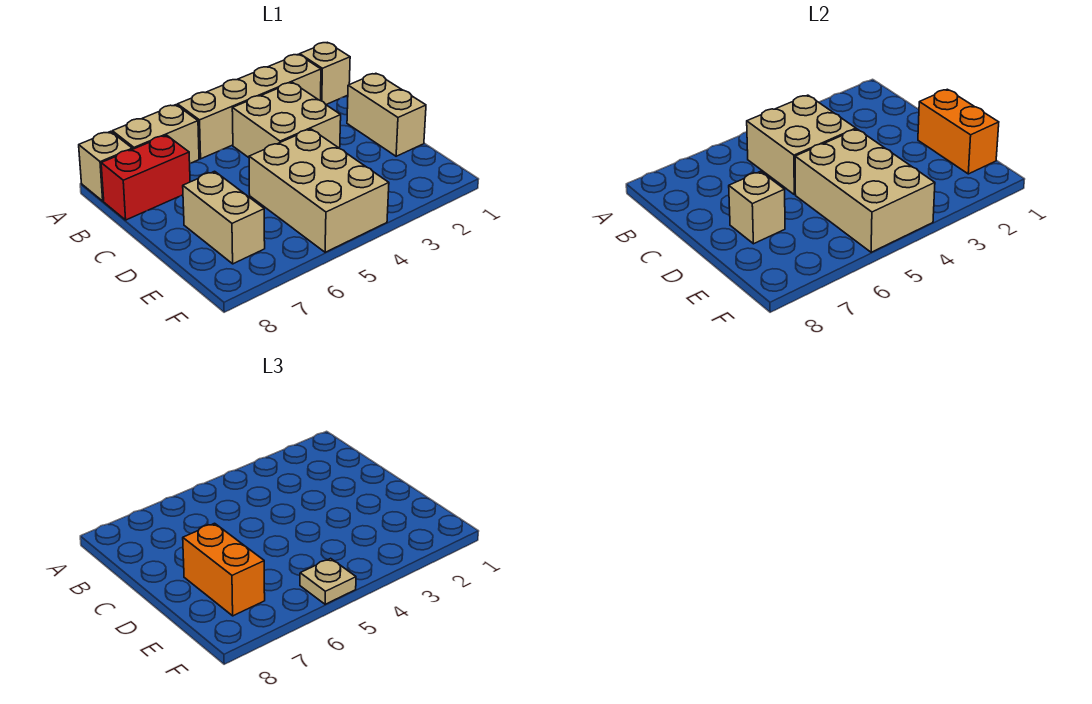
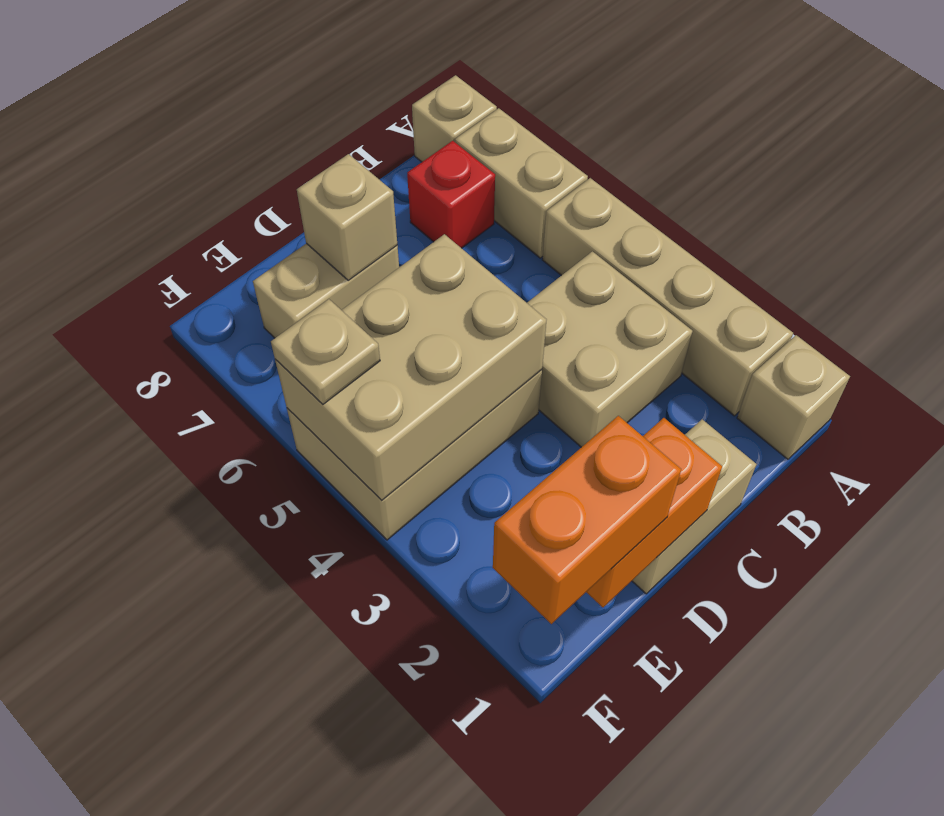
tan 2x2 brick [747,95,856,195] -> none
red 1x2 brick [101,135,190,220] -> red 1x1 brick [407,141,495,248]
orange 1x2 brick [183,523,265,616] -> orange 1x2 brick moved to [493,416,681,624]

